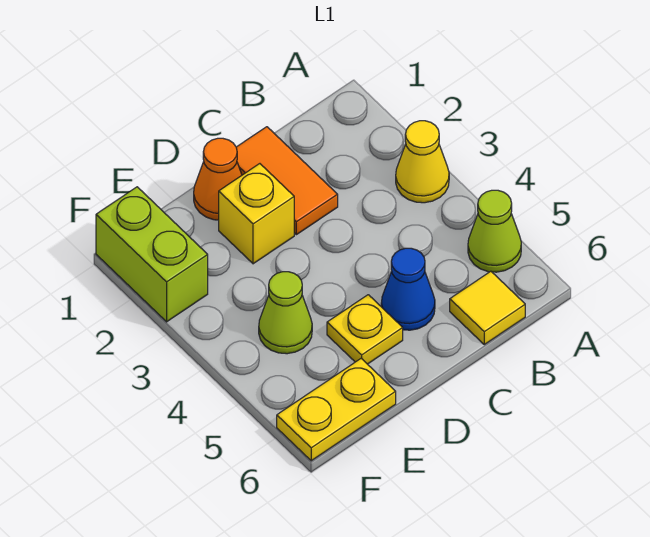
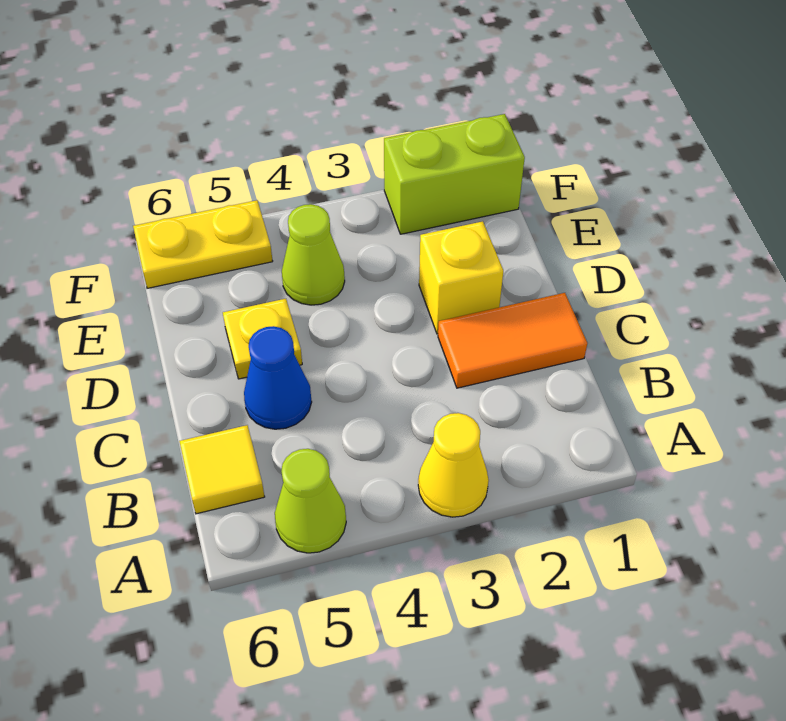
orange 1x1 cone [194,138,242,220] -> none
yellow 1x2 plate [277,358,396,461] -> yellow 1x2 plate turned to [133,200,273,288]

